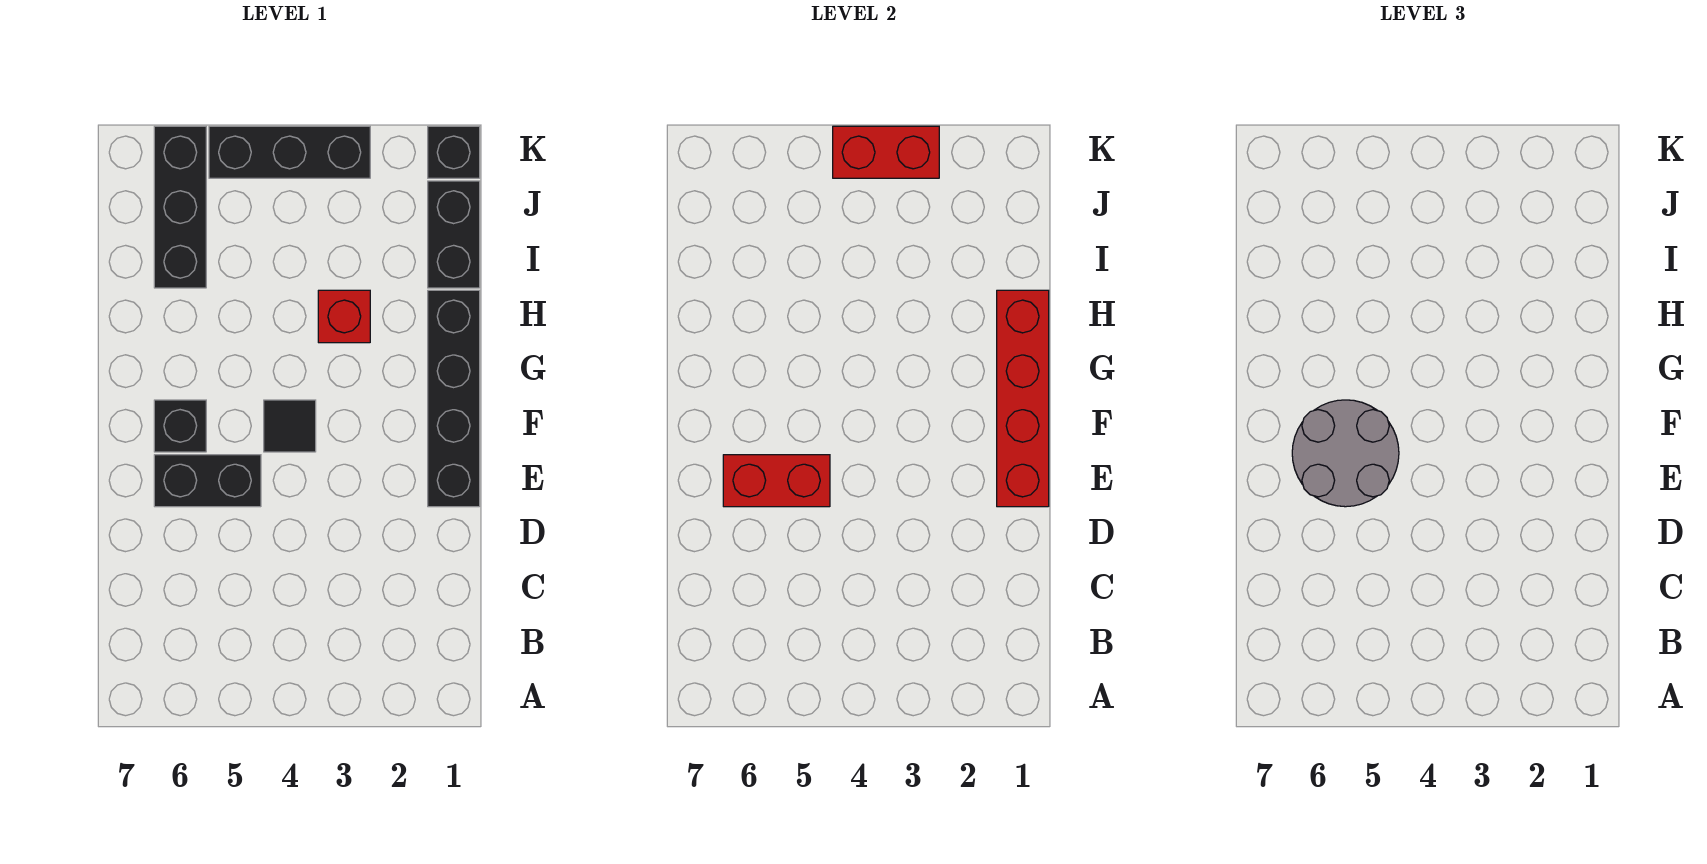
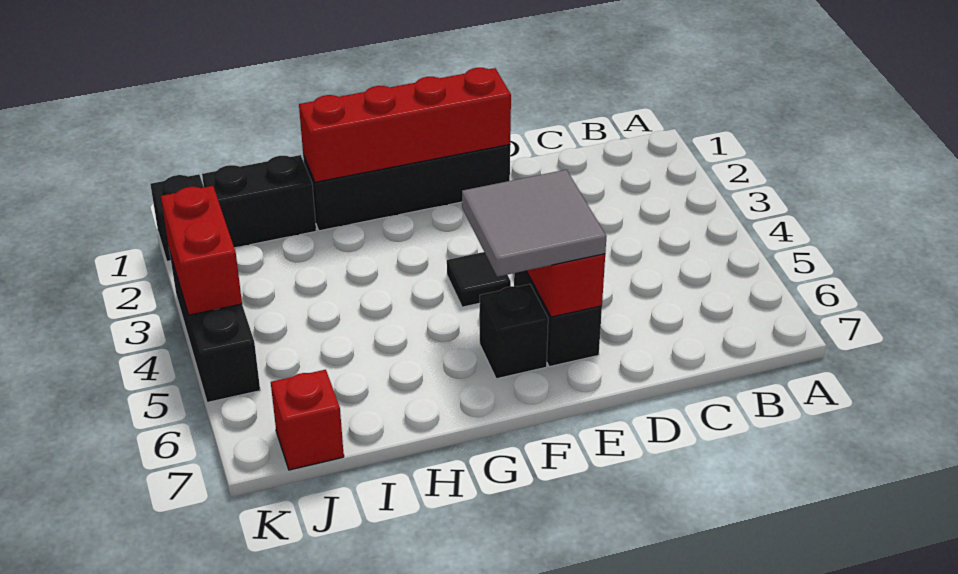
grey 2x2 round brick [1292,400,1399,507] -> grey 2x2 tile [462,170,606,277]
red 1x1 brick [318,290,370,343] -> red 1x1 brick moved to [271,370,344,470]
black 1x3 brick [154,126,206,288] -> none

